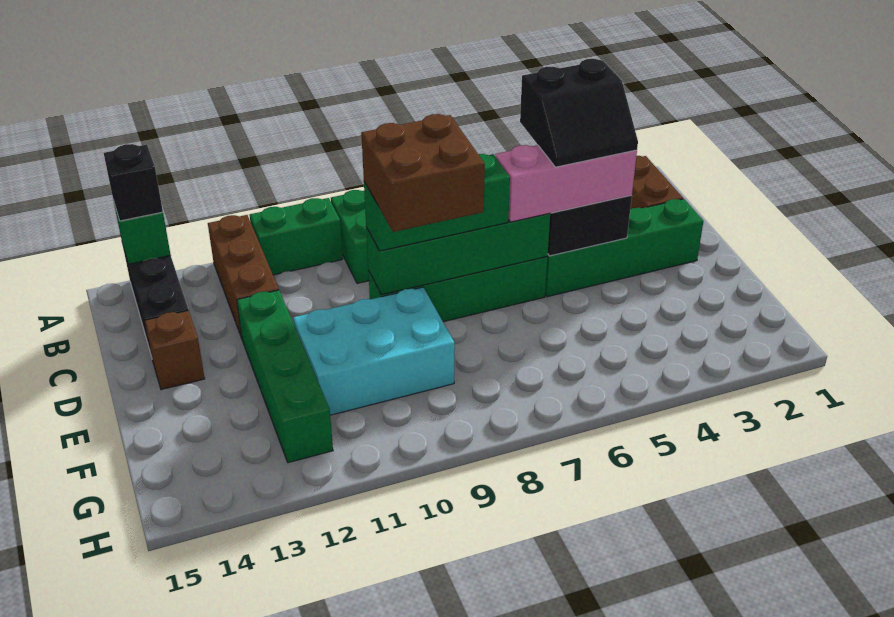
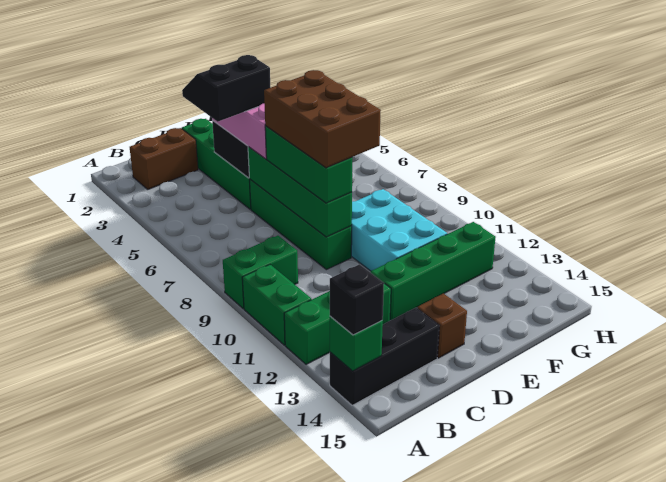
brown 1x3 brick [208,215,279,338] -> green 1x3 brick [284,284,391,364]
black 2x2 slope [520,59,638,167] -> black 2x2 slope turned to [182,55,271,122]
brown 2x2 brick [361,114,485,232] -> brown 2x3 brick [264,70,381,168]

